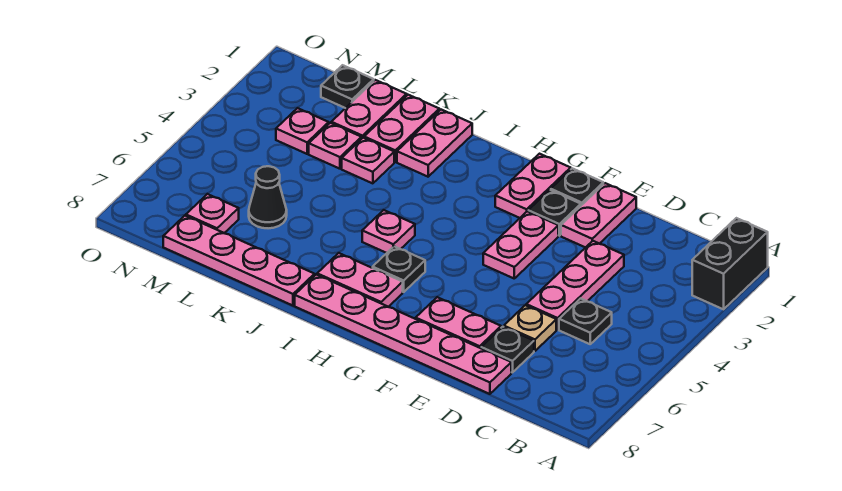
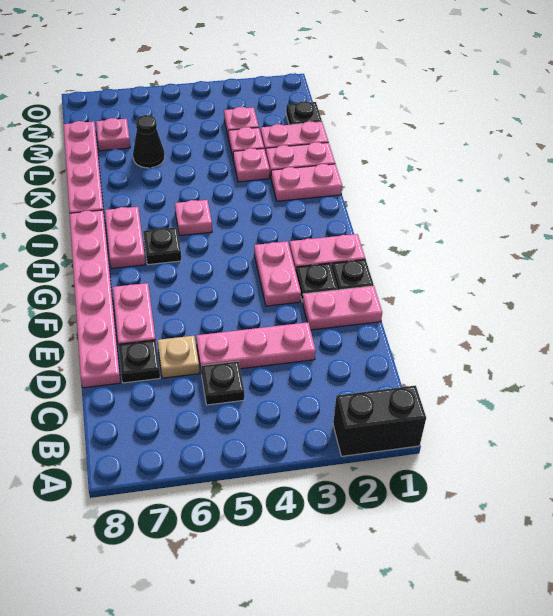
pink 1x2 plate [483,211,558,278] -> pink 1x2 plate turned to [254,241,301,306]

